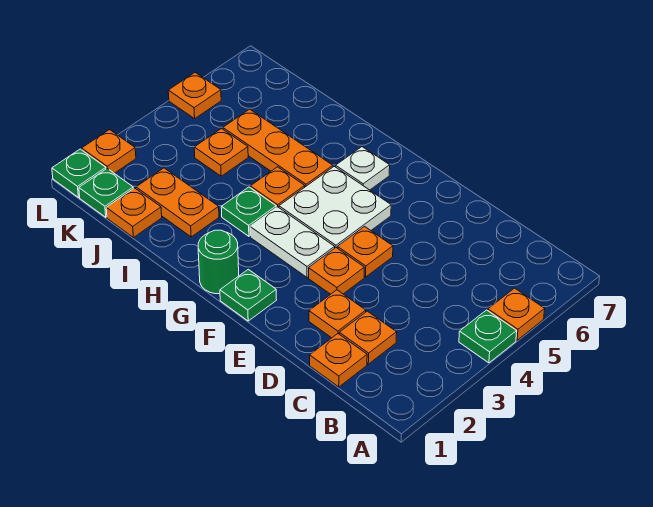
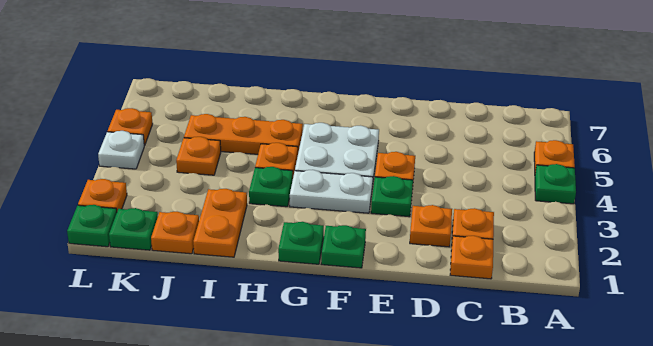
orange 1x1 plate [309,248,364,294] -> green 1x1 plate [371,176,413,217]
green 1x1 round brick [198,230,239,294] -> green 1x1 plate [278,222,324,264]
white 1x1 plate [336,147,390,190] -> white 1x1 plate moved to [98,131,145,169]
orange 1x2 plate [136,168,219,237] -> orange 1x2 plate turned to [193,189,247,257]

